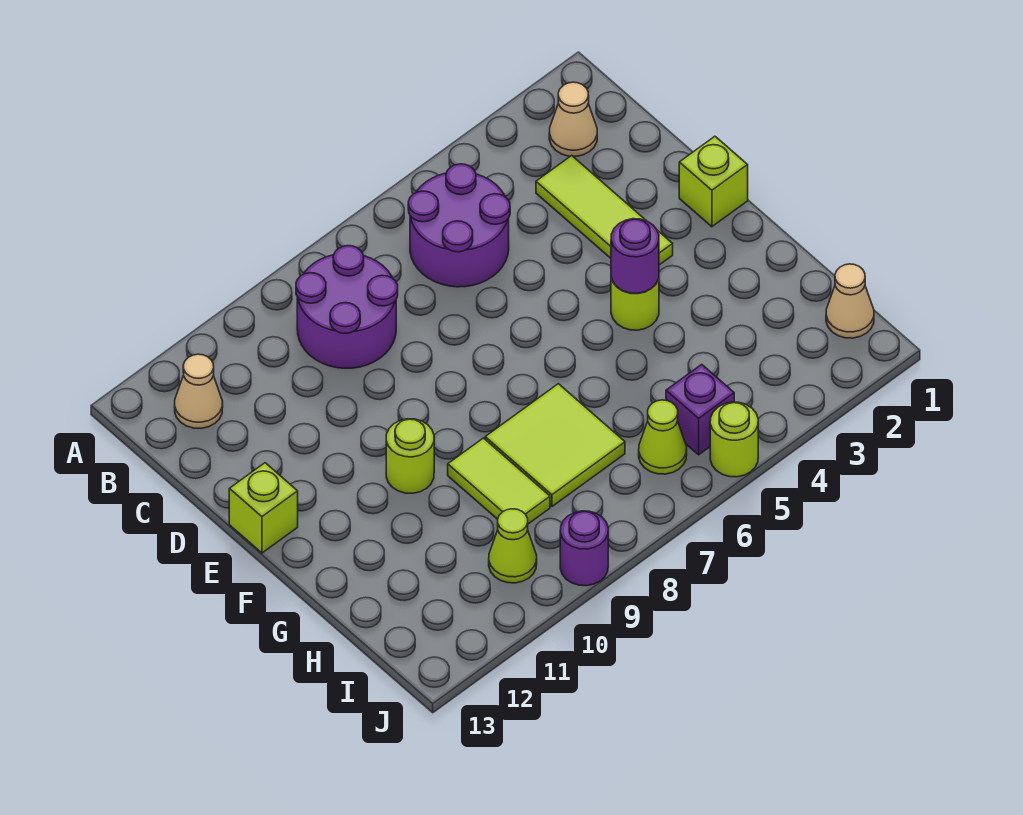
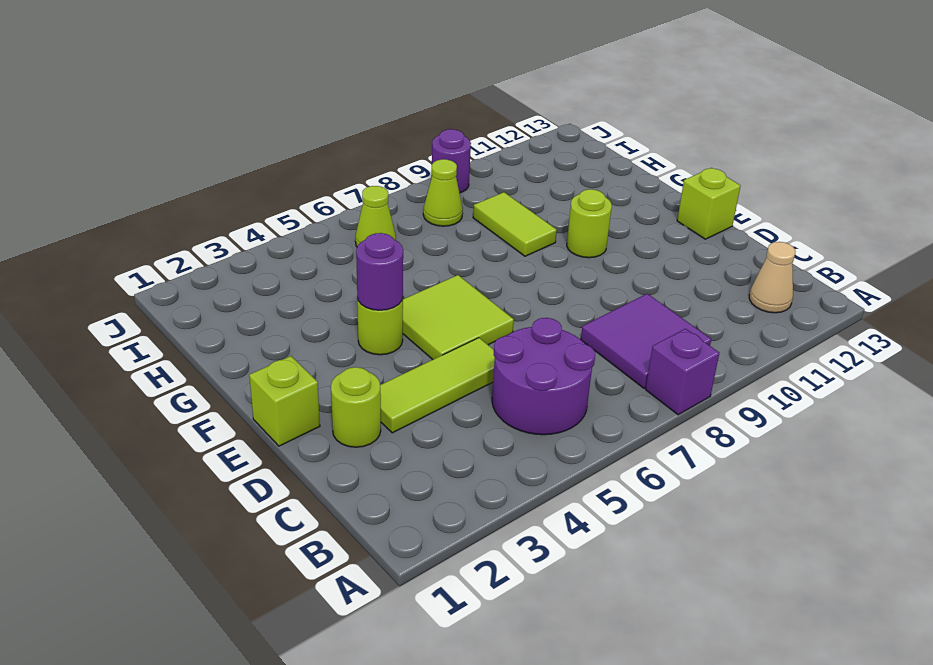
tan 1x1 cone [549,82,597,156] -> none
purple 2x2 round brick [296,246,398,368] -> purple 2x2 tile [581,294,711,388]
lime 1x3 tile [536,156,673,265] -> lime 1x3 tile turned to [380,338,495,433]
lime 2x2 tile [485,384,625,506] -> lime 2x2 tile moved to [403,275,514,360]
tan 1x1 cone [826,264,874,338] -> none
purple 1x1 brick [666,364,734,455] -> purple 1x1 brick moved to [645,329,719,415]
lime 1x1 cone [489,509,537,583] -> lime 1x1 cone moved to [423,159,463,226]
lime 1x1 round brick [710,402,758,477] -> lime 1x1 round brick moved to [331,367,381,447]

